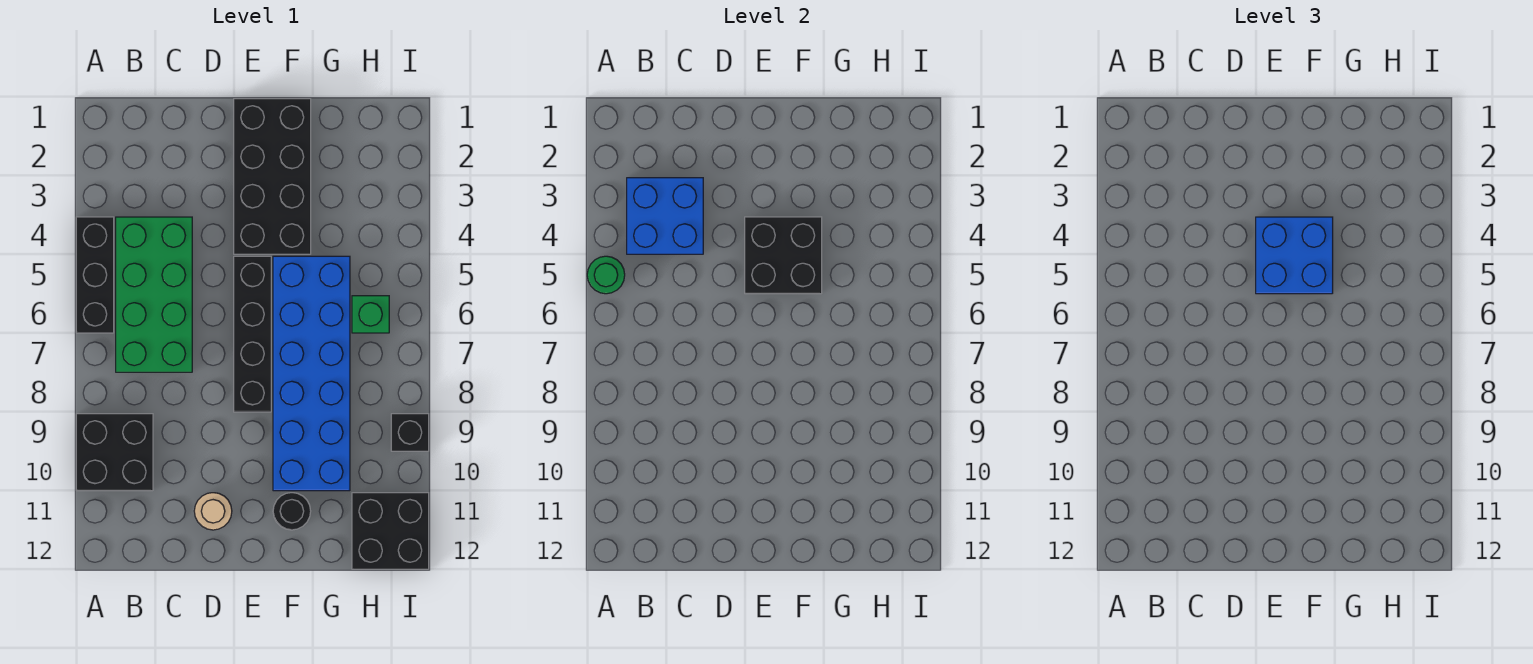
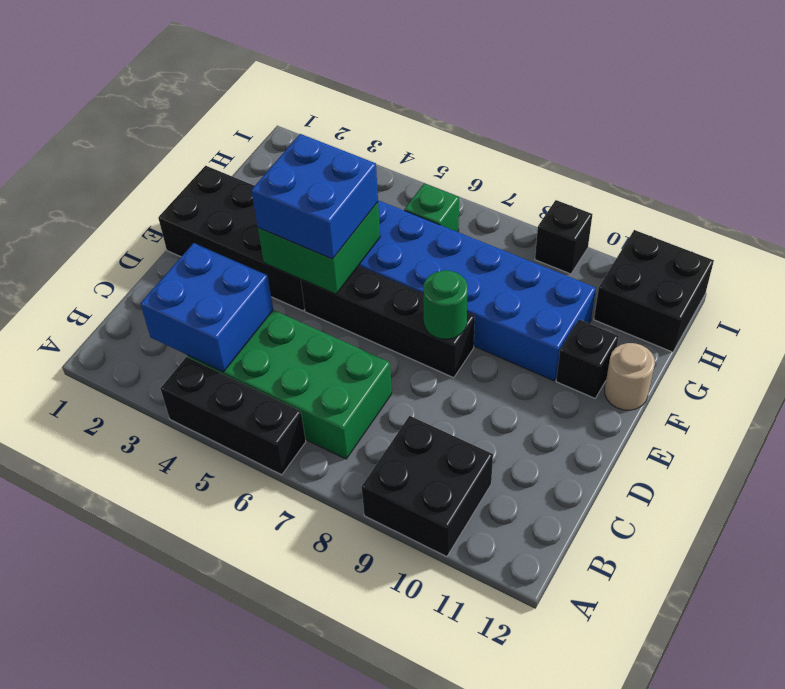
green 1x1 round brick [587,256,625,294] -> green 1x1 round brick moved to [423,270,468,339]
tan 1x1 round brick [194,493,232,530] -> tan 1x1 round brick moved to [605,343,655,410]
black 2x2 brick [745,217,822,294] -> green 2x2 brick [258,202,380,294]
black 1x1 round brick [273,493,311,530] -> black 1x1 brick [556,320,619,398]

